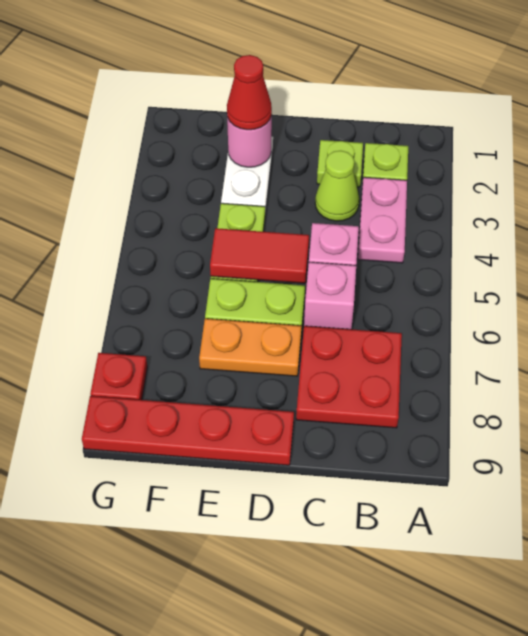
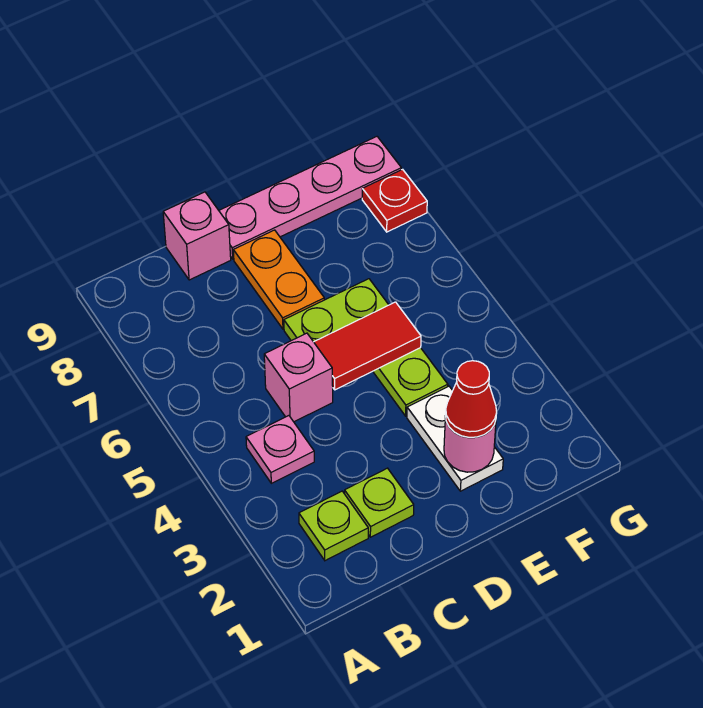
pink 1x2 plate [358,177,407,263] -> pink 1x1 plate [246,416,314,483]
red 2x2 plate [296,326,402,428] -> none
lime 1x1 cone [315,151,359,221] -> none
pink 1x1 brick [304,262,356,329] -> pink 1x1 brick moved to [163,192,231,280]
orange 1x2 plate [199,319,302,376] -> orange 1x2 plate turned to [233,230,324,329]
red 1x4 plate [82,396,294,465] -> pink 1x4 plate [219,137,401,259]

